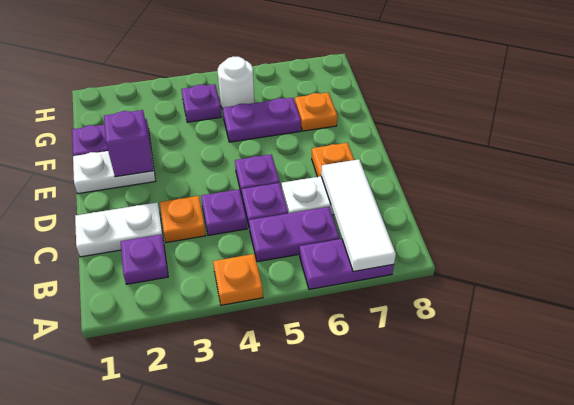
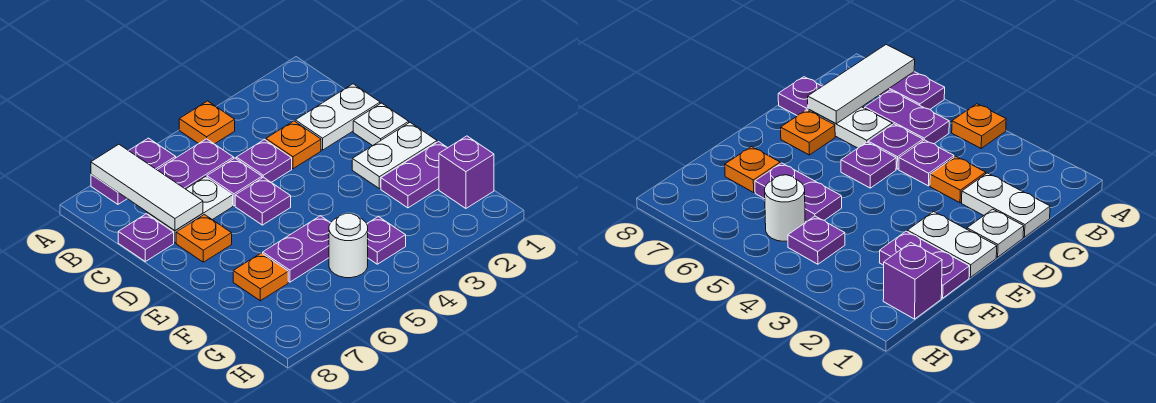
purple 1x1 plate [121,234,168,284] -> purple 1x1 plate moved to [118,214,174,261]
none -> white 1x1 plate [353,103,409,146]
purple 1x1 brick [104,110,153,177] -> purple 1x1 brick moved to [439,136,494,208]

